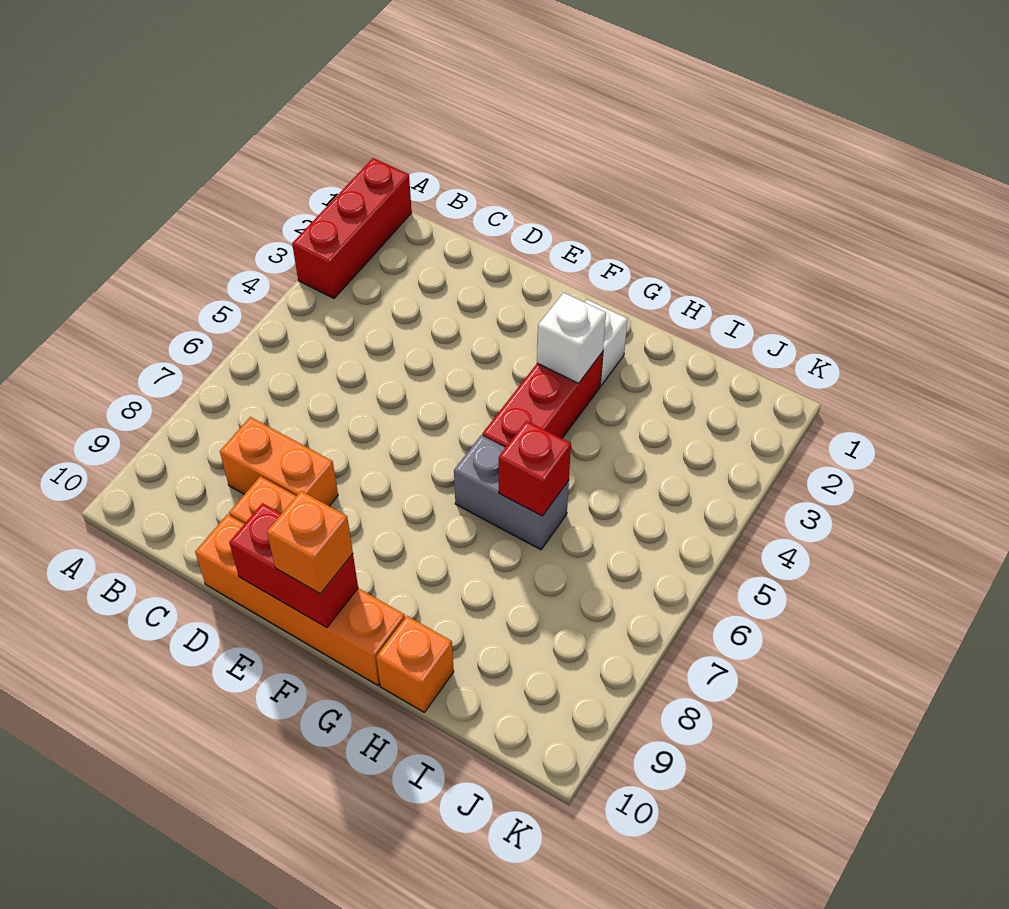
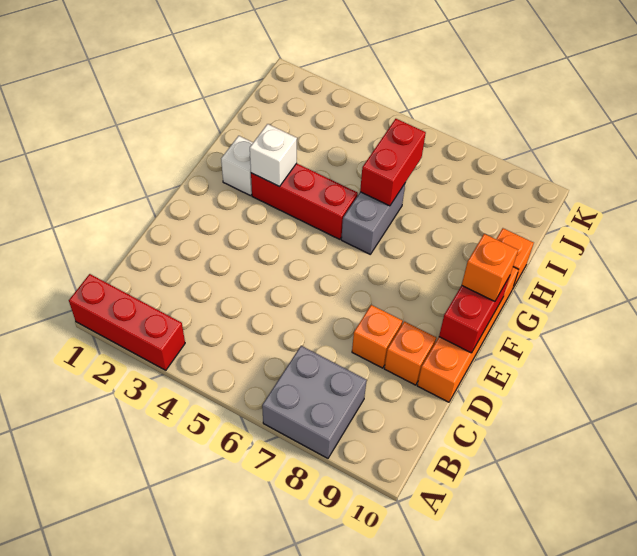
none -> grey 2x2 brick [262,346,367,458]
orange 1x2 brick [220,417,338,506] -> orange 1x1 brick [352,305,403,368]
red 1x1 brick [499,421,571,516] -> red 1x2 brick [360,119,426,206]

